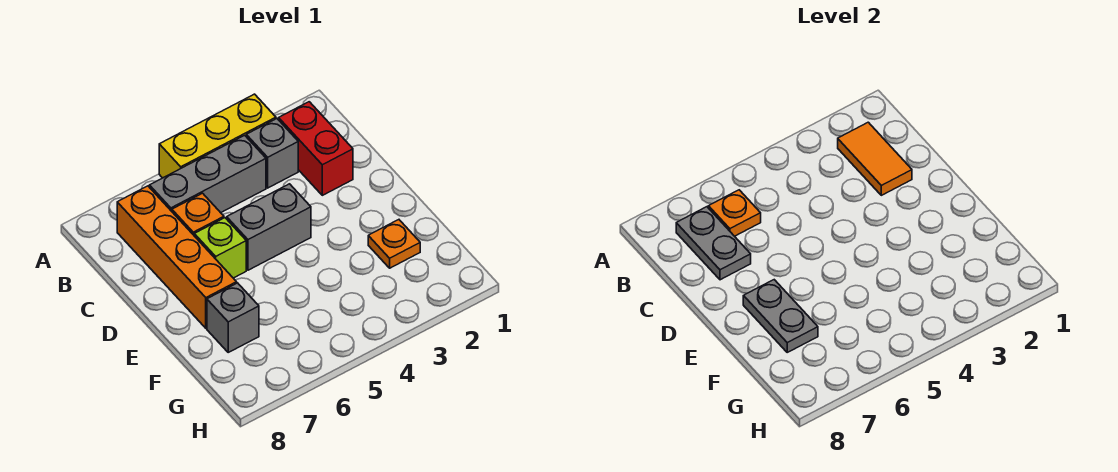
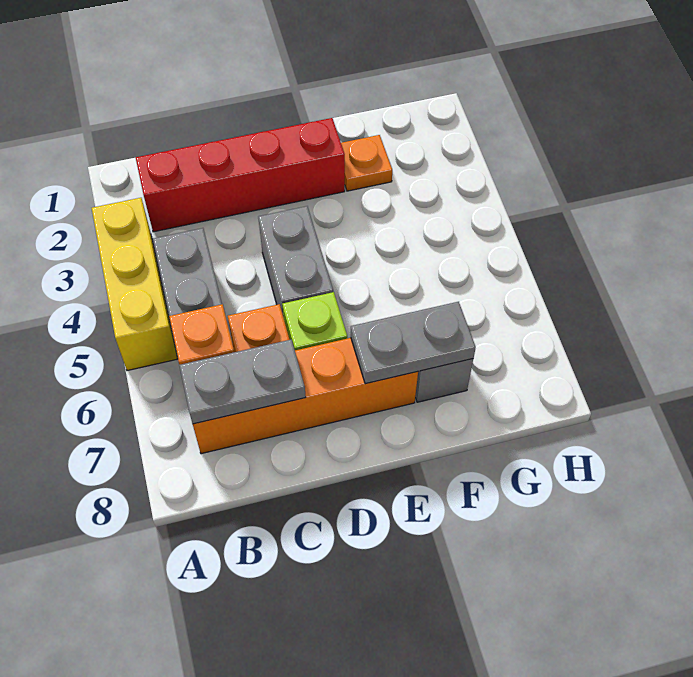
red 1x2 brick [279,102,353,195] -> red 1x4 brick [136,118,345,232]
orange 1x2 tile [838,122,912,195] -> none
grey 1x1 brick [246,119,298,188] -> none

